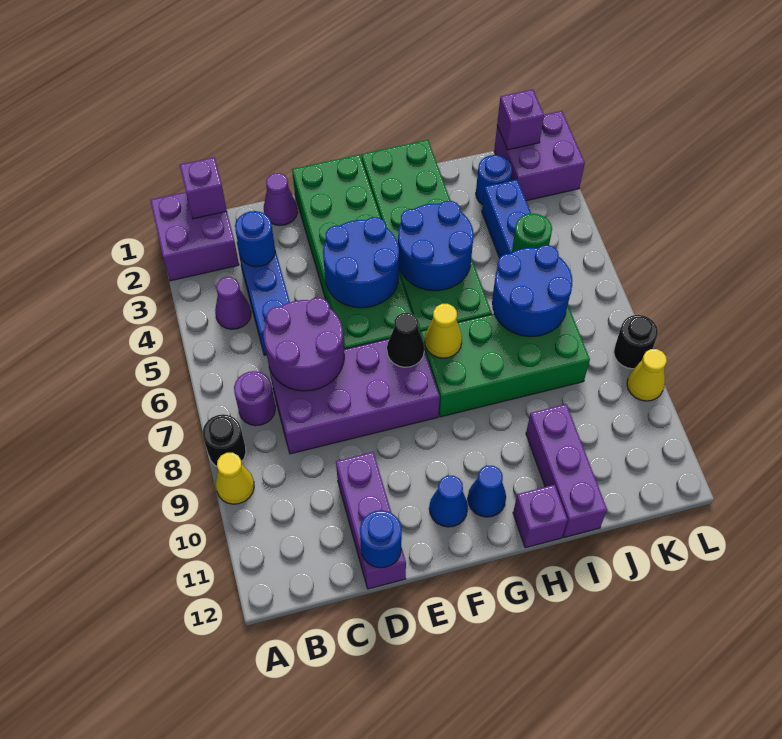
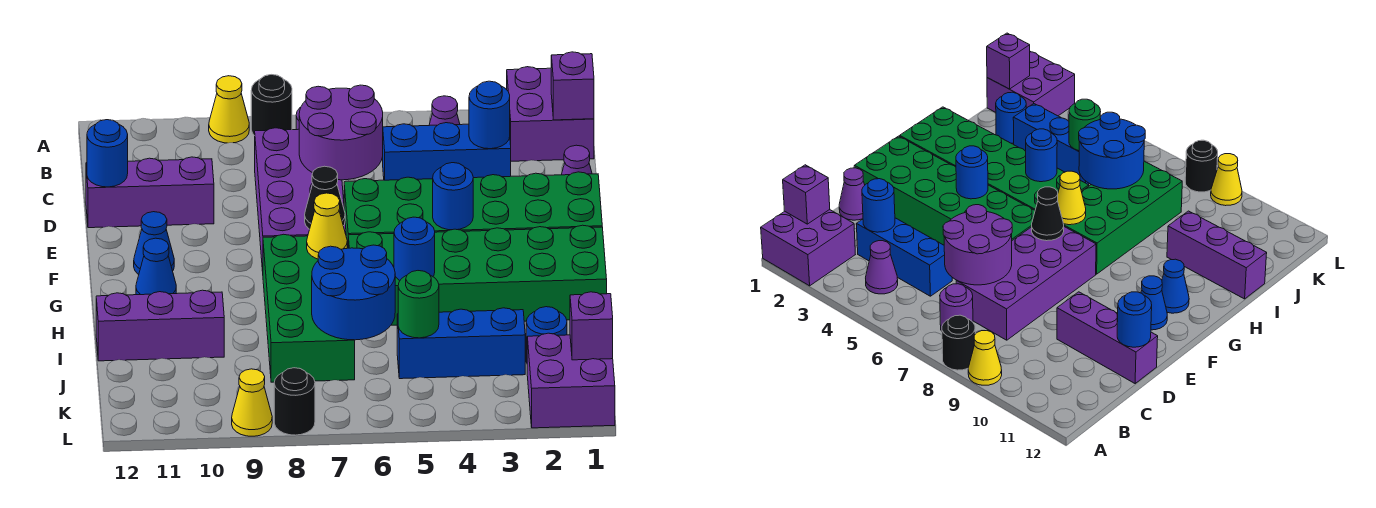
blue 2x2 round brick [323,217,399,308] -> blue 1x1 round brick [433,163,473,230]
blue 2x2 round brick [398,201,474,291] -> blue 1x1 round brick [394,217,435,280]
purple 1x1 brick [513,485,568,548] -> none

